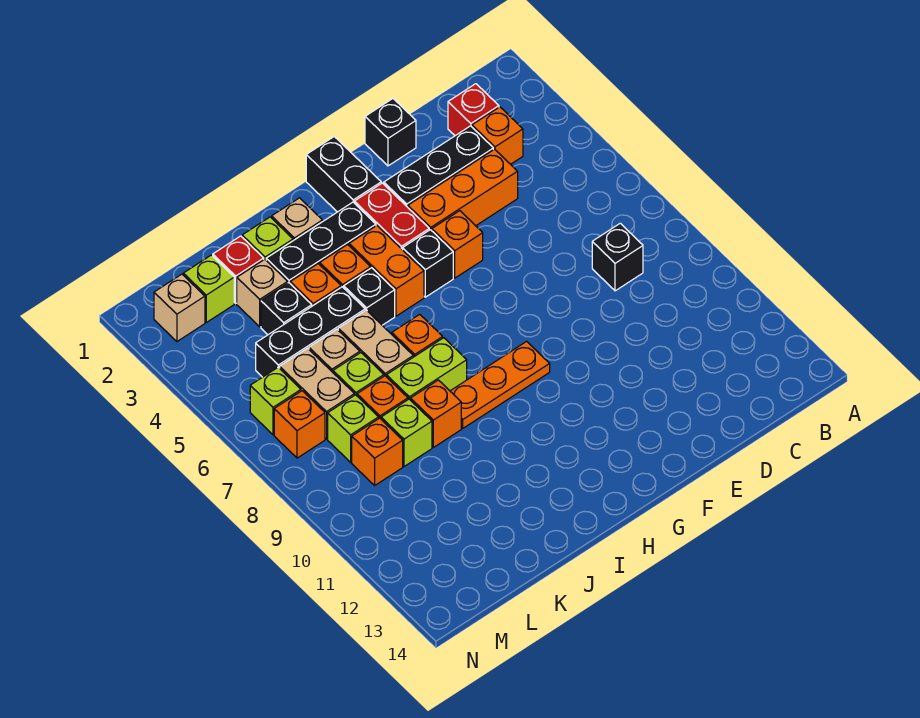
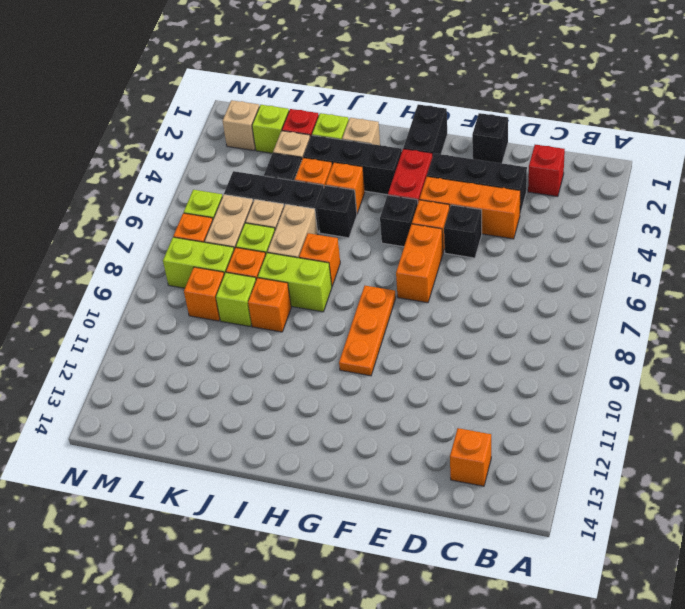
orange 1x1 brick [472,107,523,164] -> orange 1x1 brick moved to [450,428,491,486]
black 1x1 brick [592,223,643,291] -> black 1x1 brick moved to [444,205,482,258]
orange 1x3 plate [450,341,550,428] -> orange 1x3 plate turned to [339,286,396,376]
orange 1x2 brick [349,226,424,316] -> orange 1x2 brick moved to [396,224,443,303]
lime 1x1 brick [328,395,379,462] -> lime 1x2 brick [163,237,234,288]

